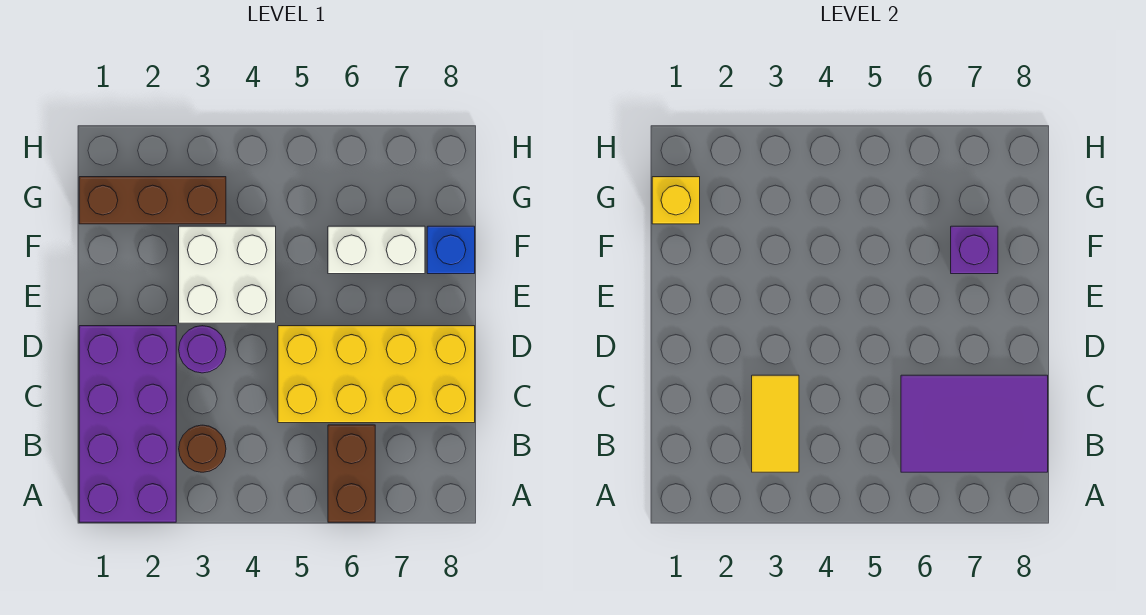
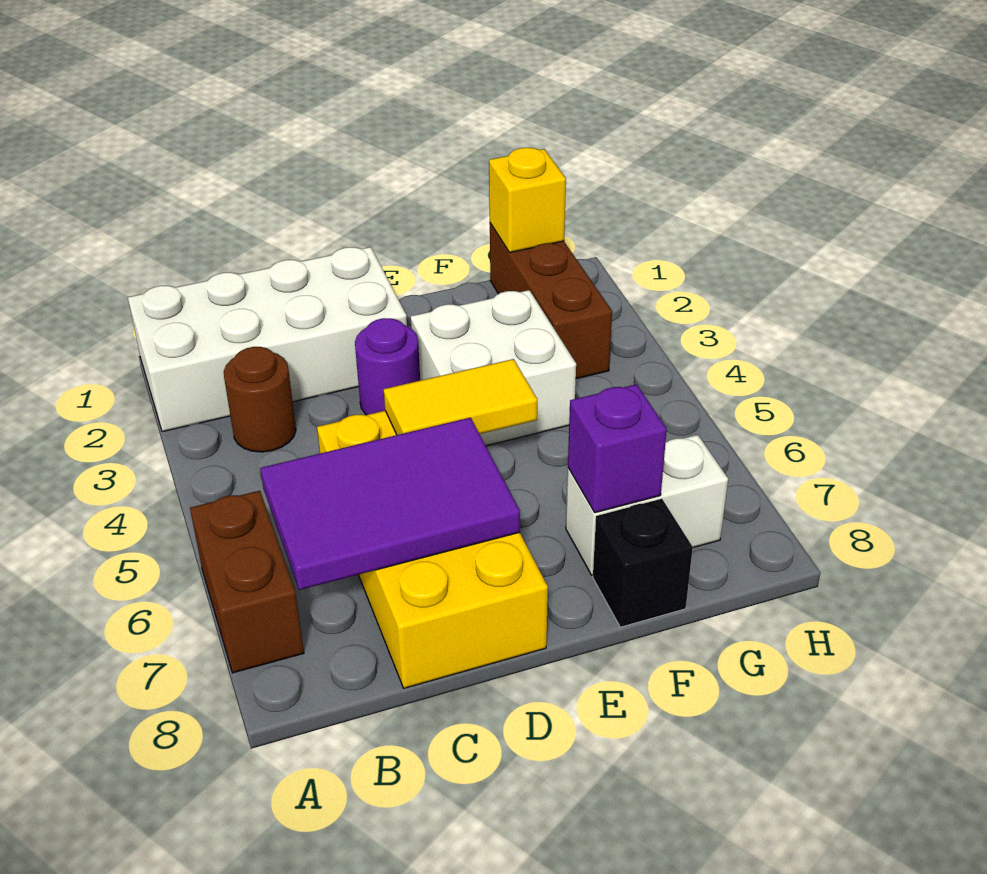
purple 2x4 brick [79,326,176,522] -> white 2x4 brick [128,247,407,432]
brown 1x2 brick [328,425,375,522] -> brown 1x2 brick turned to [190,491,304,673]
yellow 1x2 tile [752,375,799,472] -> yellow 1x2 tile moved to [384,359,537,435]
purple 2x3 tile [901,375,1048,472] -> purple 2x3 tile turned to [260,418,520,590]
white 1x2 brick [328,226,425,274] -> white 1x2 brick turned to [566,435,728,575]
blue 1x1 brick [427,226,475,274] -> black 1x1 brick [593,499,693,627]

